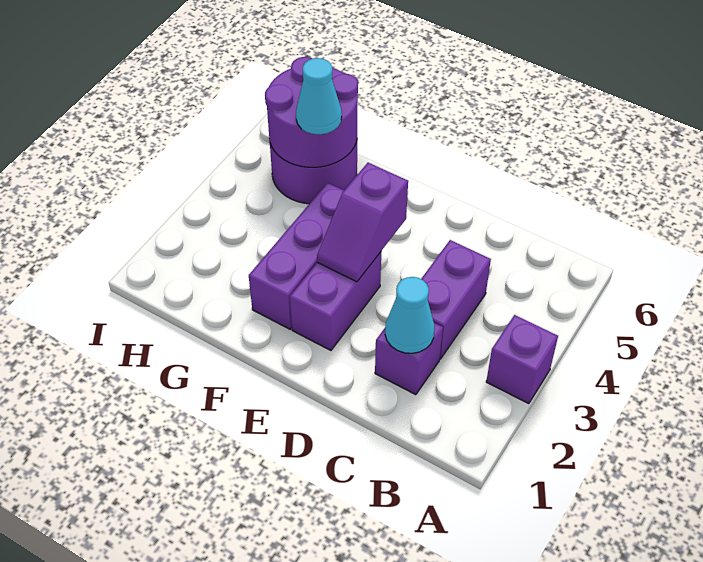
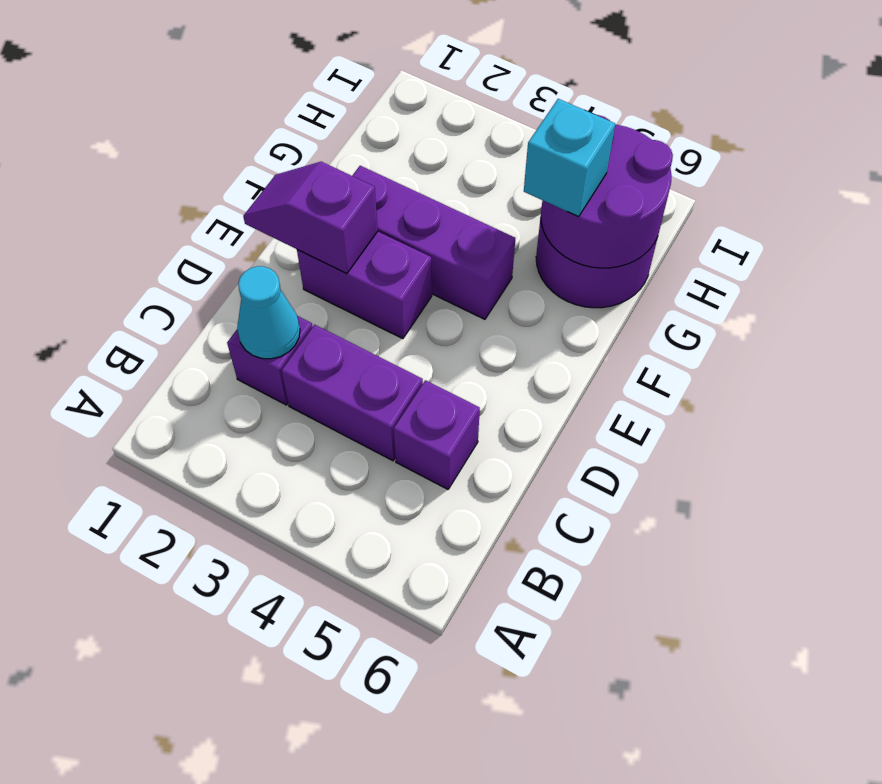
purple 1x1 brick [486,315,558,404] -> purple 1x1 brick moved to [393,380,480,489]
purple 1x2 slope [317,163,408,282] -> purple 1x2 slope moved to [243,162,378,274]
cyan 1x1 cone [296,58,342,134] -> cyan 1x1 brick [524,99,615,217]

